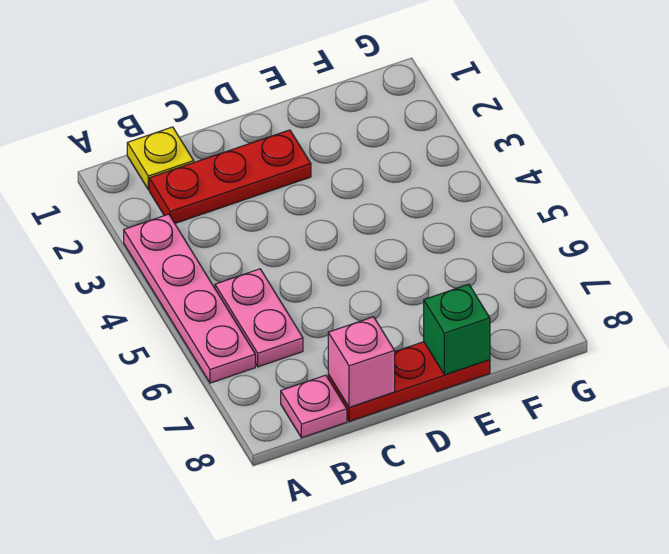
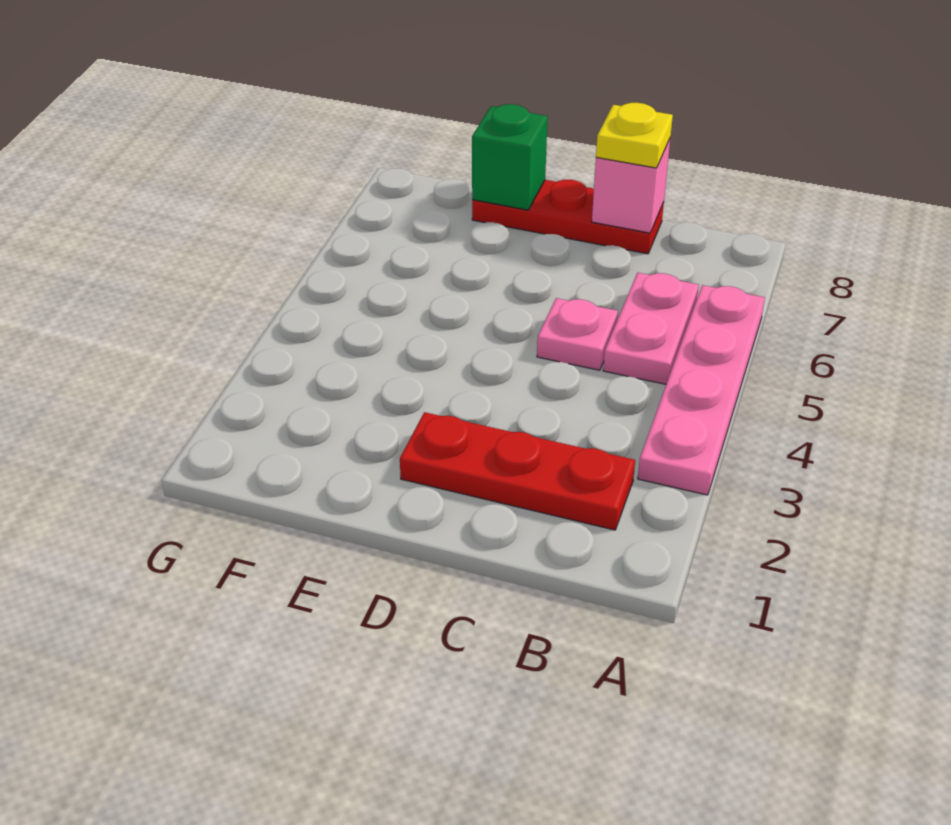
yellow 1x1 plate [127,127,194,190] -> yellow 1x1 plate moved to [596,103,673,168]
pink 1x1 plate [281,375,347,438] -> pink 1x1 plate moved to [537,298,618,370]

